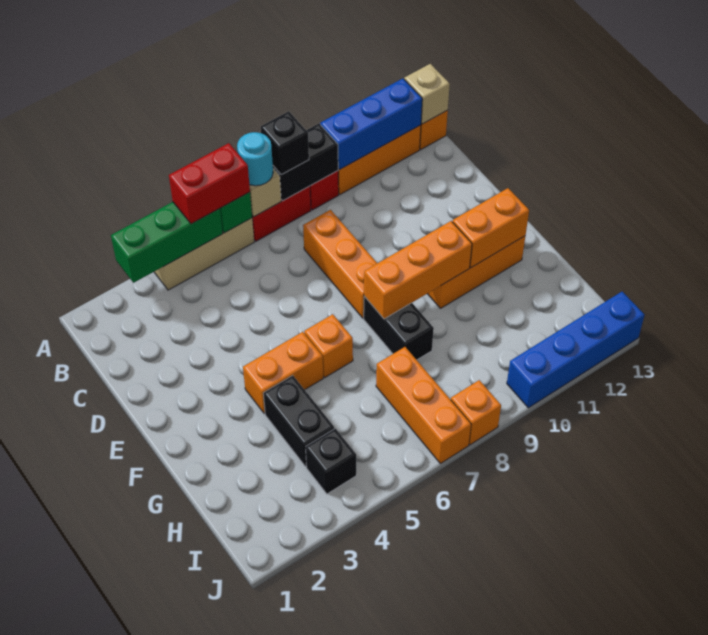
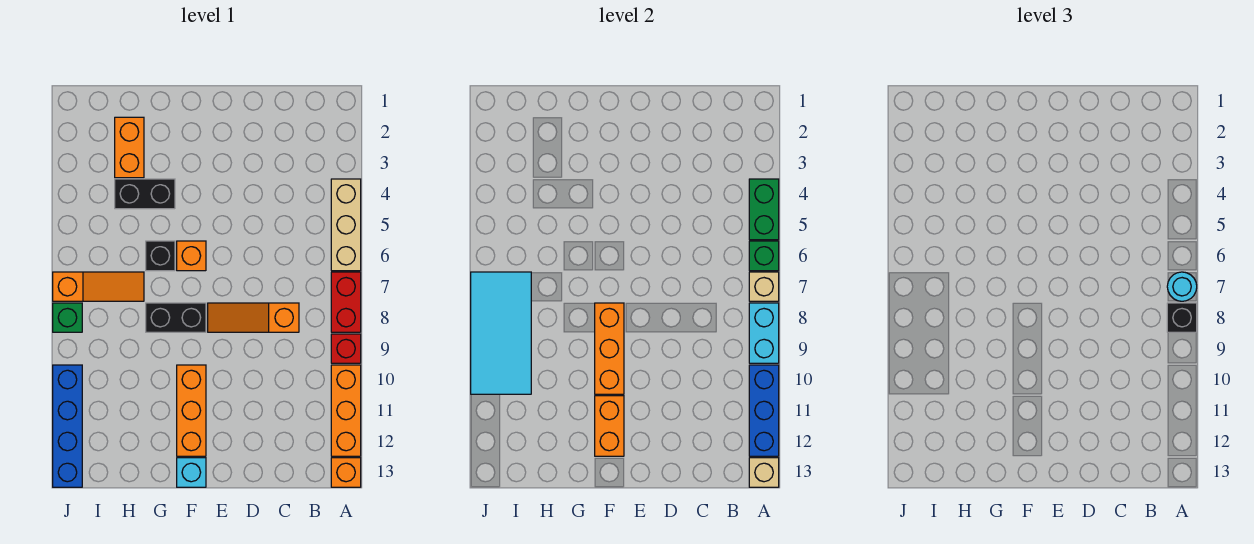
green 1x3 brick [111,202,223,283] -> green 1x2 brick [749,179,779,240]
red 1x2 brick [169,143,250,224] -> none
black 1x2 brick [273,124,338,201] -> cyan 1x2 brick [749,303,779,363]
orange 1x3 brick [303,210,377,318] -> orange 1x3 slope [208,303,299,332]
orange 1x2 brick [243,332,323,414] -> orange 1x2 brick moved to [115,117,144,178]
none -> cyan 1x1 brick [177,458,206,487]
orange 1x3 brick [376,347,471,464] -> orange 1x3 slope [53,272,144,301]
black 1x1 brick [306,428,356,494] -> black 1x1 brick moved to [146,241,175,271]
none -> cyan 2x4 tile [471,272,531,394]
orange 1x1 brick [451,380,501,445] -> green 1x1 brick [53,303,82,332]

